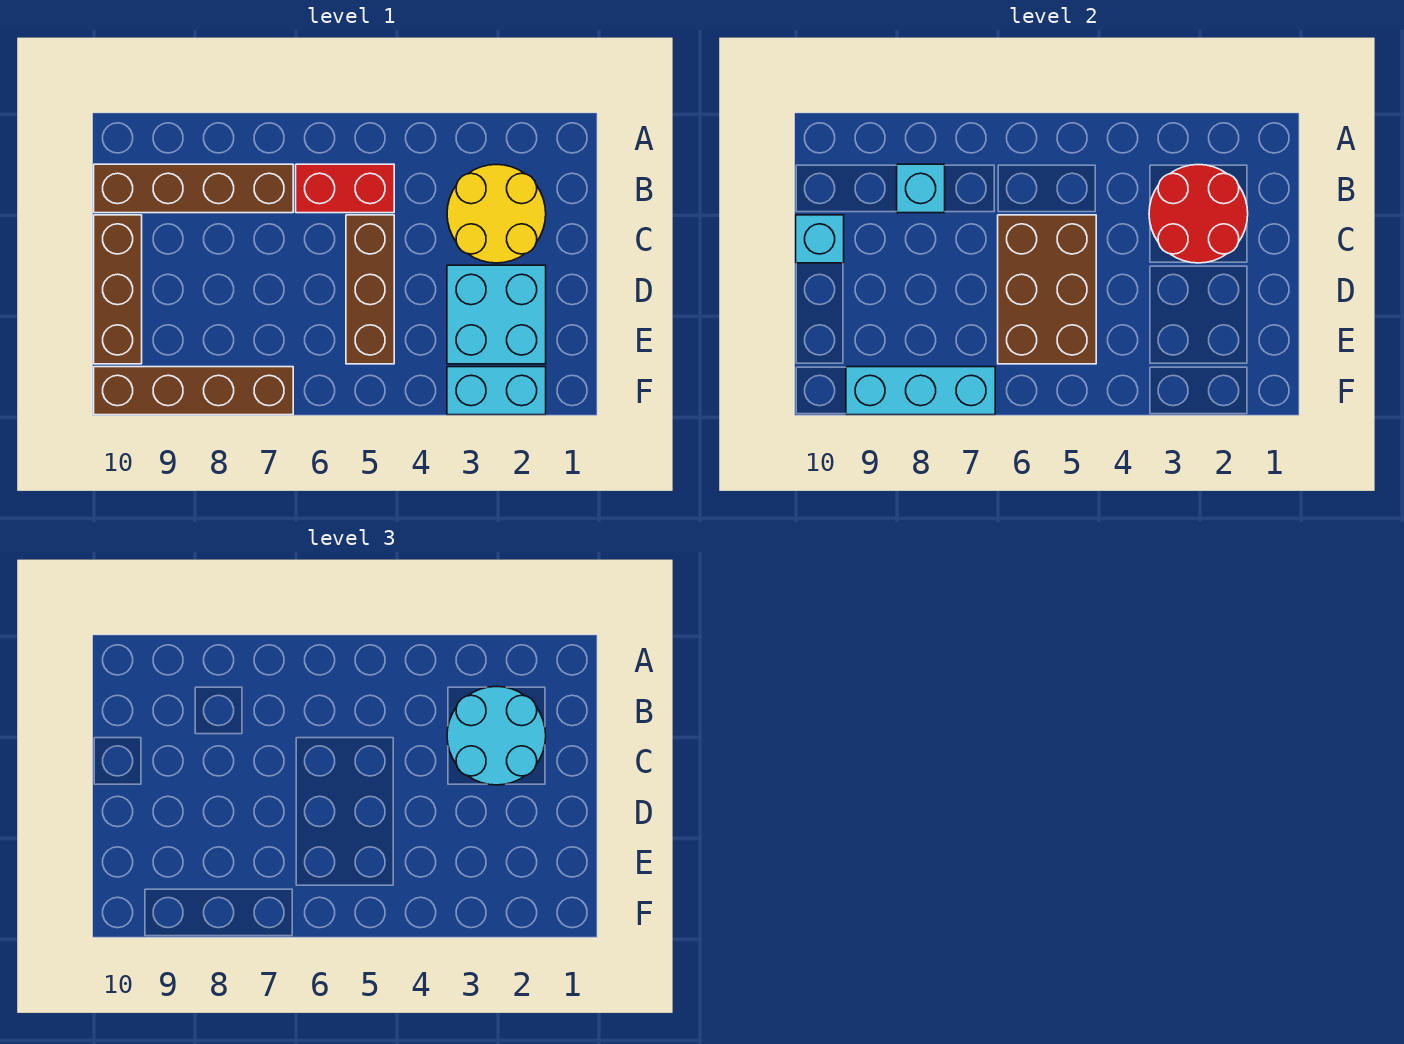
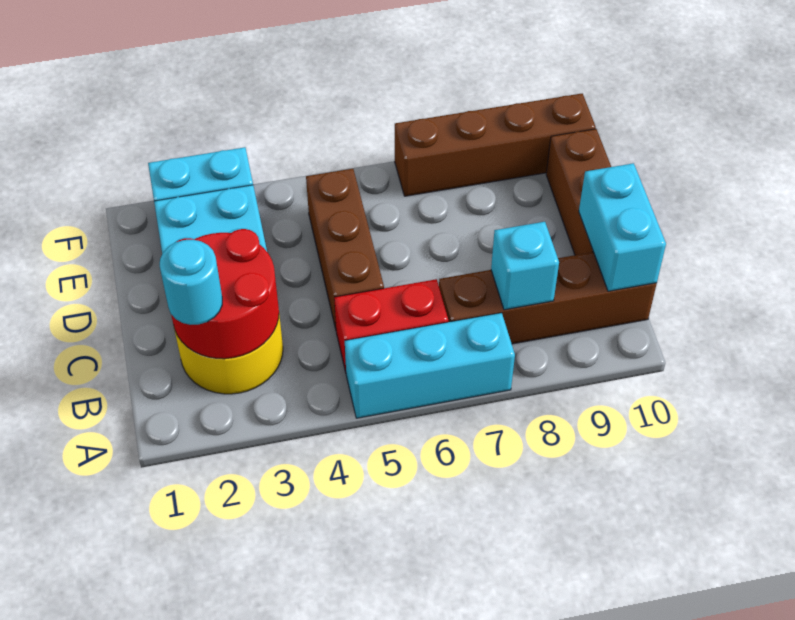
cyan 2x2 round brick [447,687,546,785] -> cyan 1x1 round brick [160,240,222,325]
brown 2x3 brick [998,215,1096,364] -> none
cyan 1x1 brick [796,215,844,263] -> cyan 1x2 brick [579,163,666,291]
cyan 1x3 brick [846,367,995,415] -> cyan 1x3 brick moved to [345,313,515,418]

